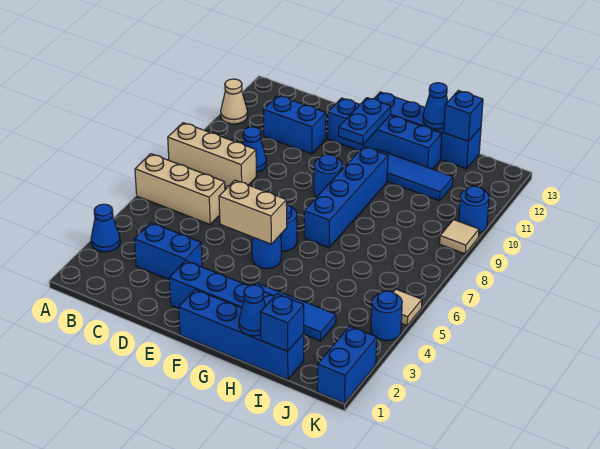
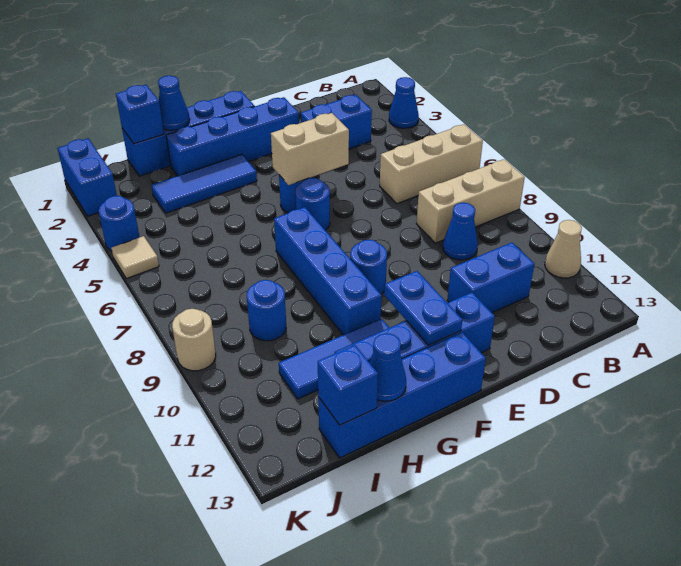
tan 1x1 tile [440,220,479,254] -> tan 1x1 round brick [172,309,216,371]
blue 1x1 round brick [459,186,489,233] -> blue 1x1 round brick moved to [247,280,286,341]

